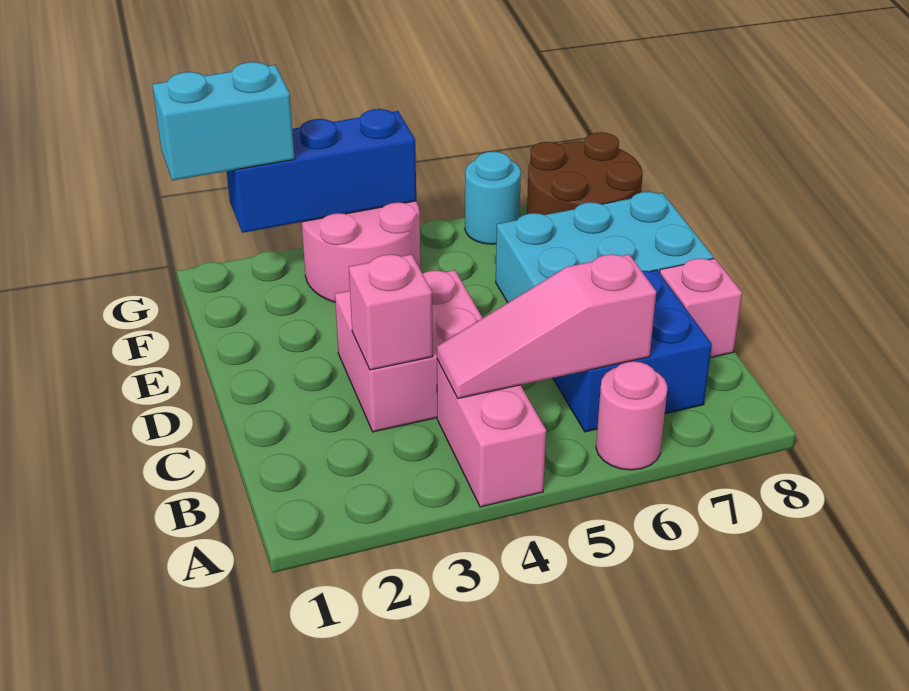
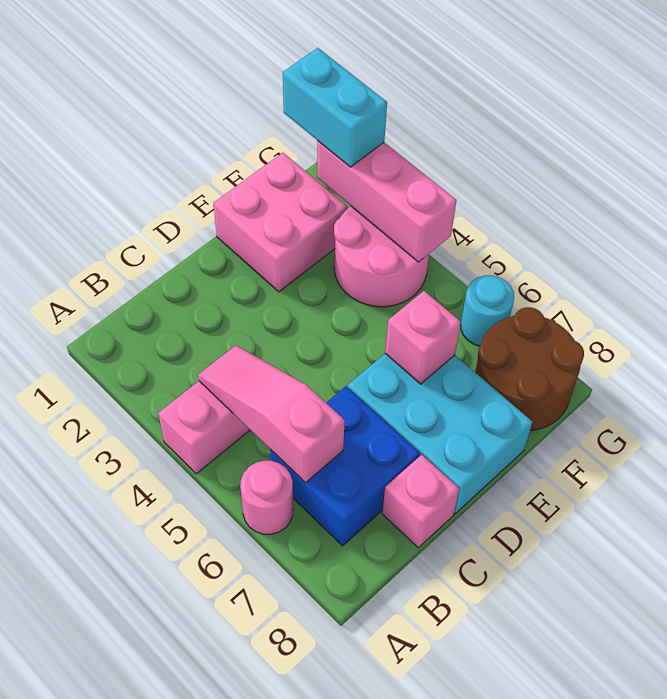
pink 2x2 brick [335,270,482,432] -> pink 2x2 brick moved to [213,153,347,292]
pink 1x1 brick [349,254,433,370] -> pink 1x1 brick moved to [385,291,461,384]
blue 1x3 brick [227,109,416,233] -> pink 1x3 brick [317,141,456,262]

